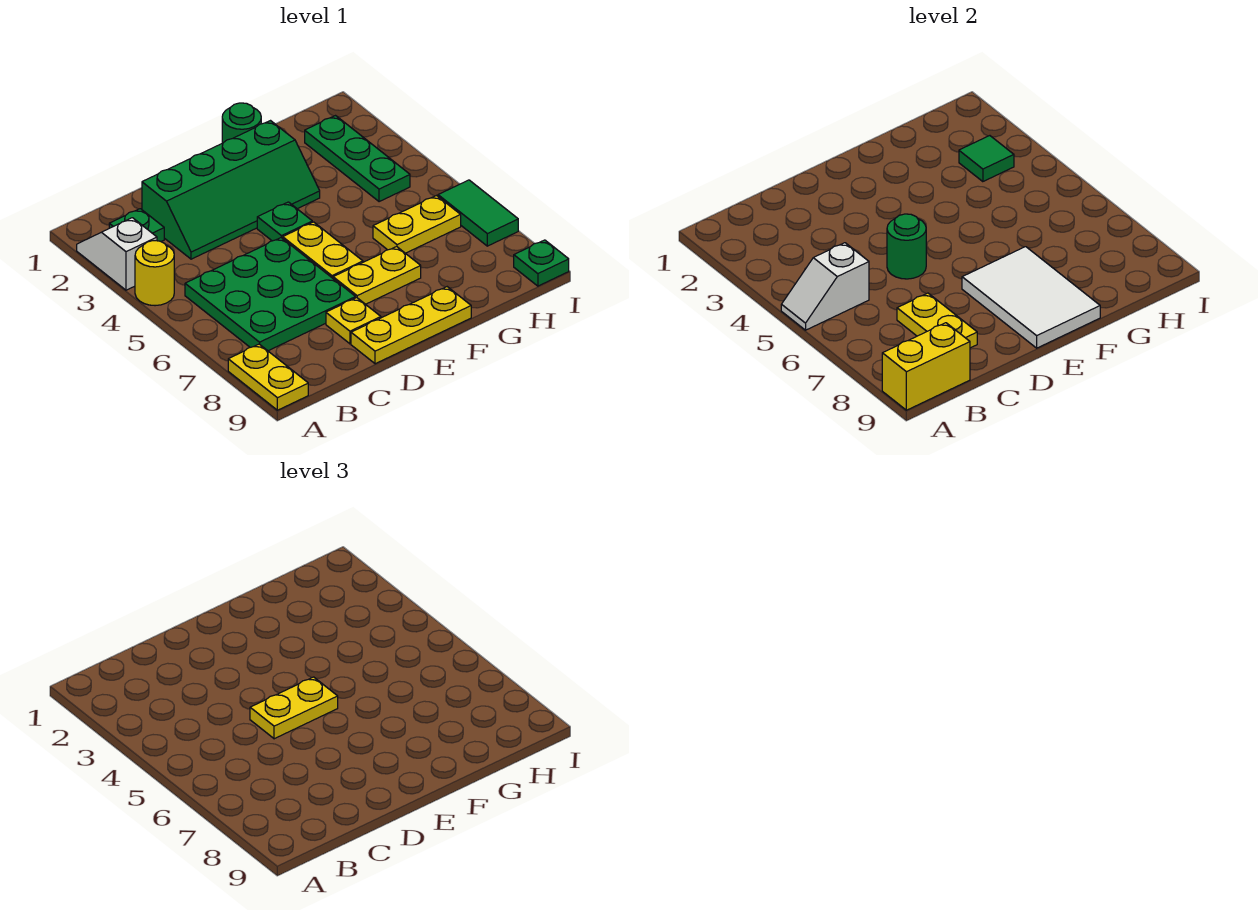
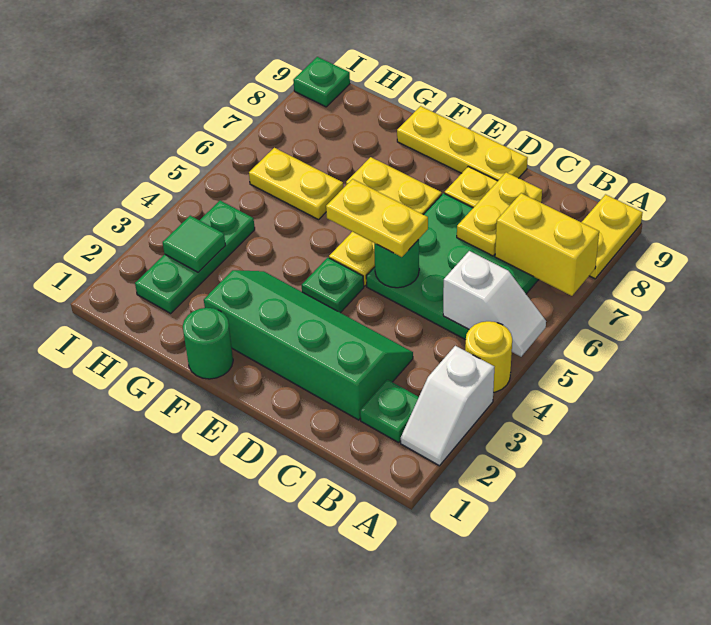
yellow 1x2 brick [882,323,970,410] -> yellow 1x2 brick moved to [495,193,599,296]
white 2x3 tile [962,247,1100,348] -> none
green 1x2 tile [438,180,518,246] -> none

